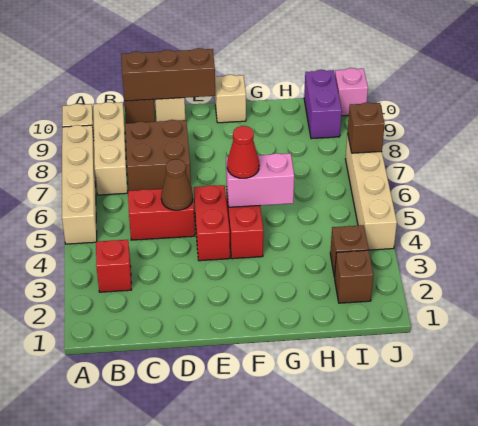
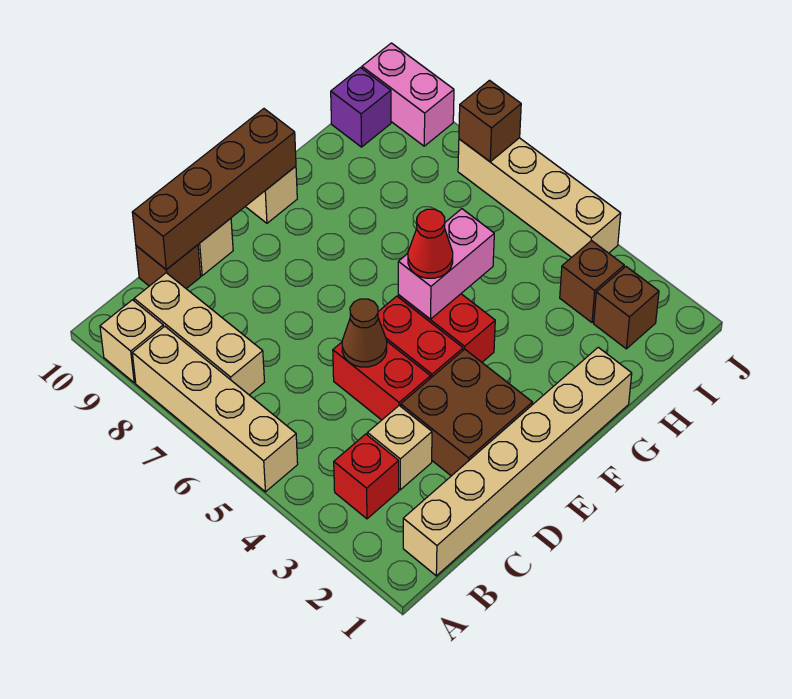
none -> tan 1x6 brick [403,347,632,576]
none -> tan 1x1 brick [367,406,432,490]
red 1x2 brick [128,187,195,240] -> red 1x2 brick turned to [333,342,430,420]
brown 2x2 brick [125,120,191,191] -> brown 2x2 brick moved to [401,349,532,476]
brown 1x3 brick [121,48,215,101] -> brown 1x4 brick [132,109,296,270]
purple 1x2 brick [304,70,342,139] -> purple 1x1 brick [331,68,391,147]
pink 1x1 brick [335,68,368,116] -> pink 1x2 brick [362,43,454,146]

